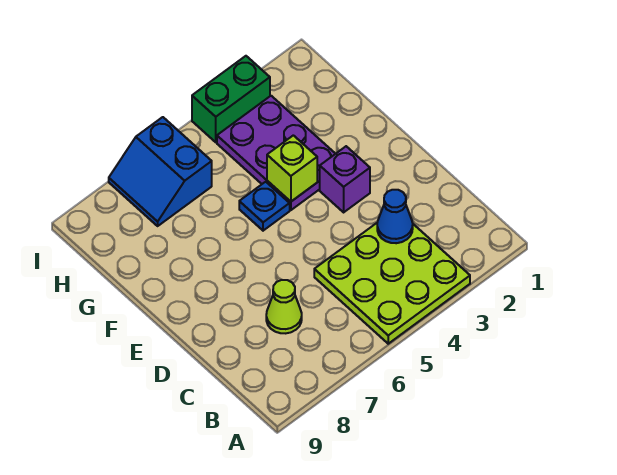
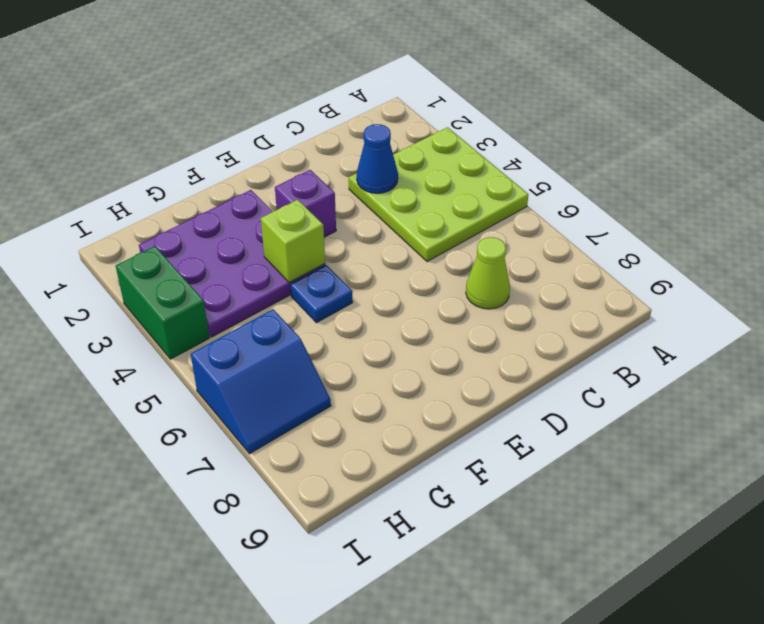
purple 2x3 plate [217,96,335,210] -> purple 3x3 plate [139,190,325,337]

